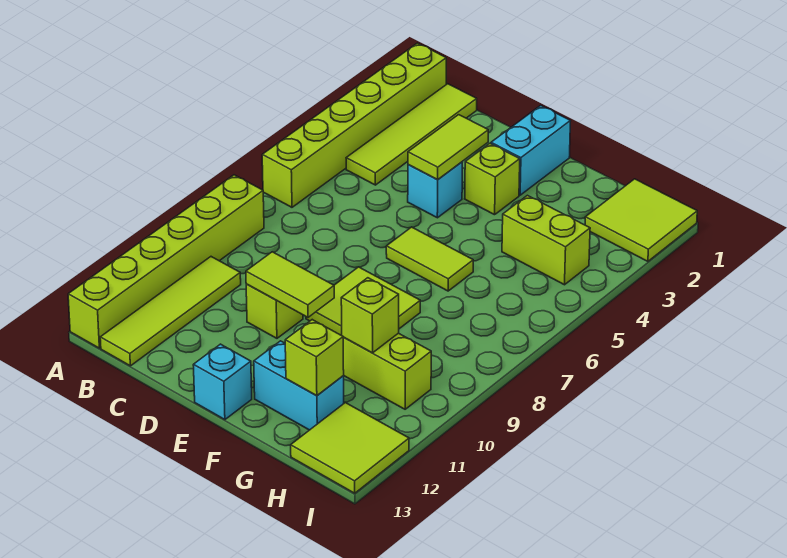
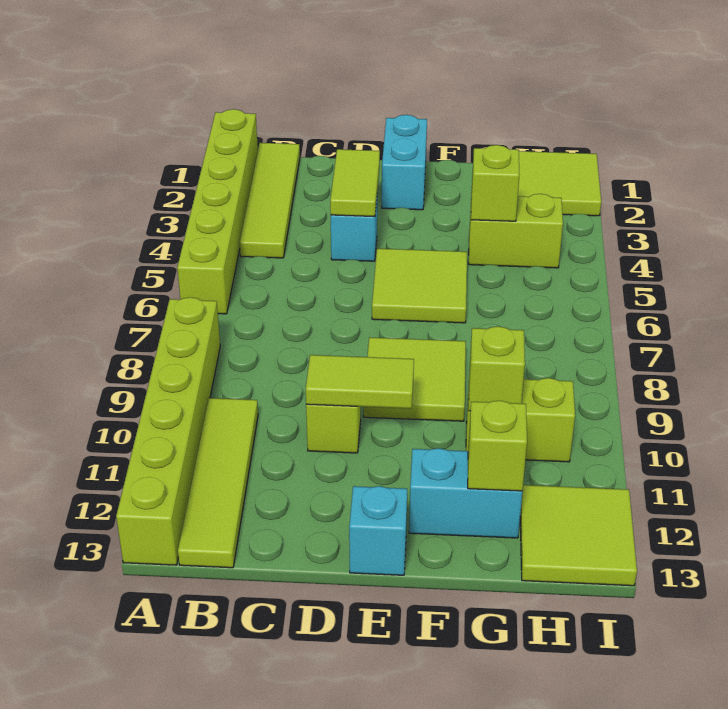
lime 1x1 brick [465,143,520,215] -> lime 1x1 brick moved to [471,145,520,221]
lime 1x2 tile [386,227,473,291] -> lime 2x2 tile [372,249,467,323]

